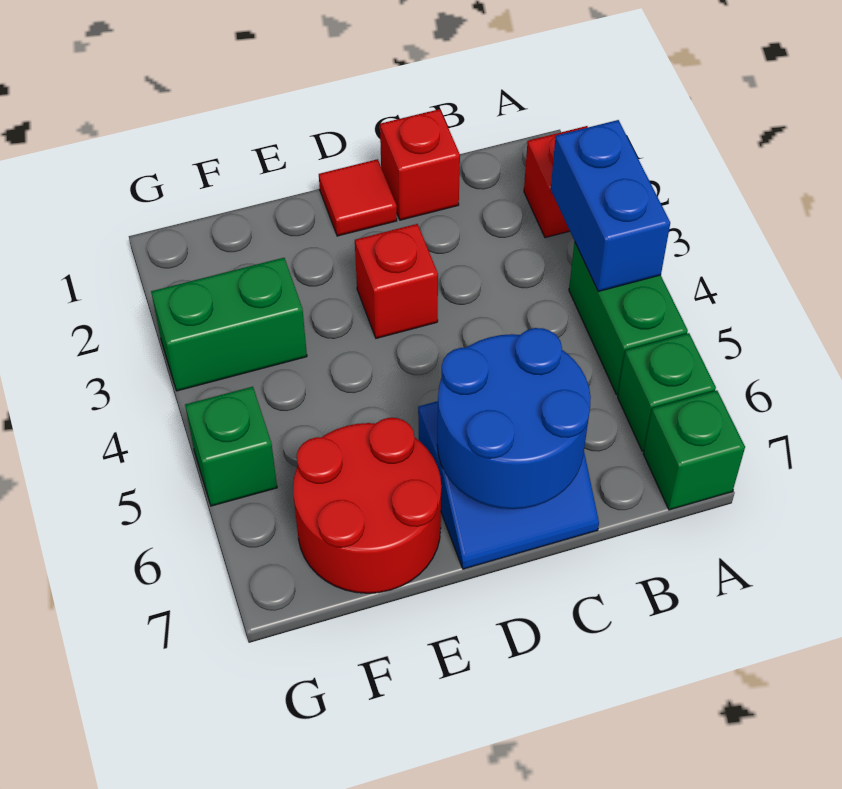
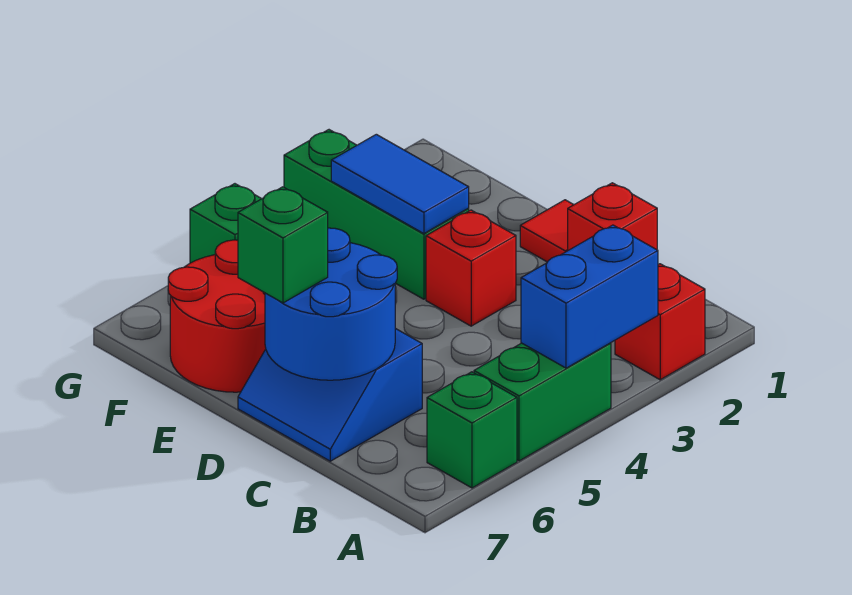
green 1x1 brick [643,390,745,510] -> green 1x1 brick moved to [238,187,328,303]
none -> blue 1x2 tile [331,134,469,234]
green 1x2 brick [151,258,307,391] -> green 1x3 brick [284,130,469,299]

